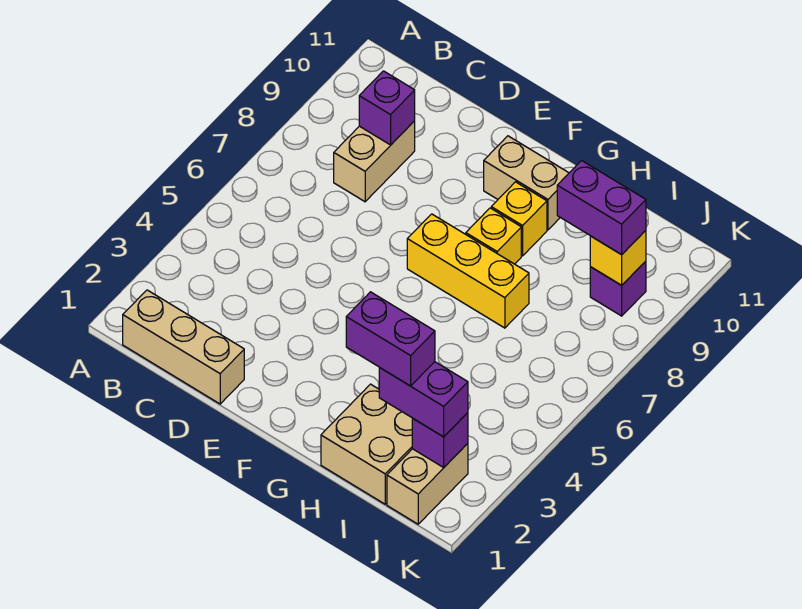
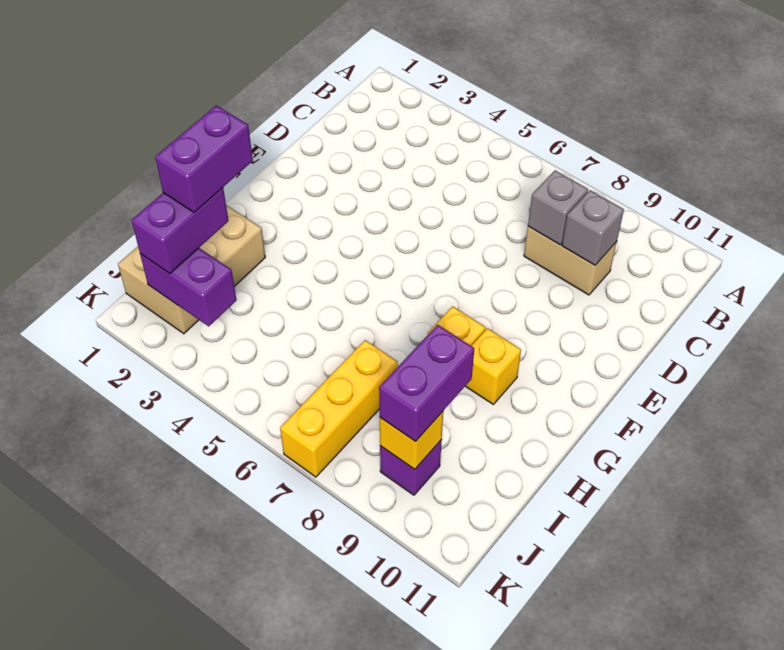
tan 1x3 brick [123,290,244,404] -> none
none -> grey 1x1 brick [528,170,588,245]
purple 1x1 brick [359,71,415,145] -> grey 1x1 brick [562,190,624,265]
yellow 1x3 brick [407,214,529,328] -> yellow 1x3 brick moved to [280,340,398,477]
tan 1x2 brick [484,136,569,230] -> none
purple 1x1 brick [412,413,468,467] -> purple 1x2 brick [140,248,237,326]

